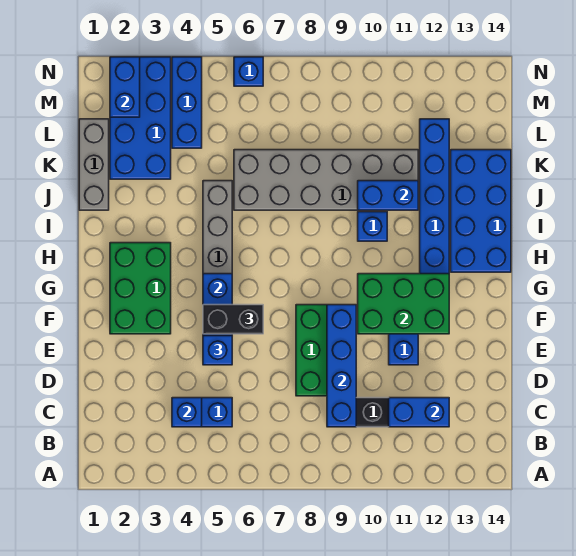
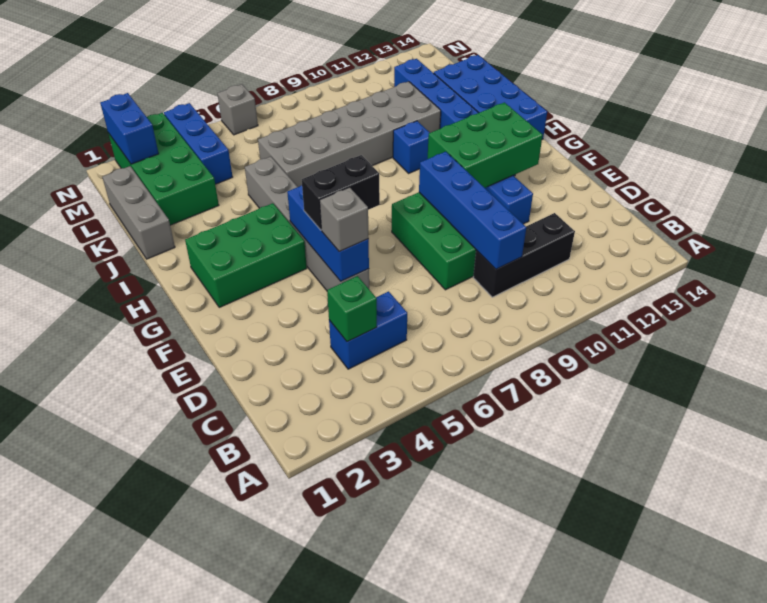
blue 1x1 brick [172,398,202,427] -> green 1x1 brick [327,276,377,342]
blue 1x2 brick [389,398,449,427] -> none
blue 1x1 brick [203,336,232,365] -> grey 1x1 brick [320,187,369,252]
green 2x3 brick [110,243,171,334] -> green 2x3 brick turned to [185,203,307,307]
blue 1x2 brick [358,181,418,210] -> none
blue 2x4 brick [110,57,171,179] -> green 2x4 brick [108,113,219,225]
blue 1x1 brick [234,57,263,86] -> grey 1x1 brick [217,84,258,135]

